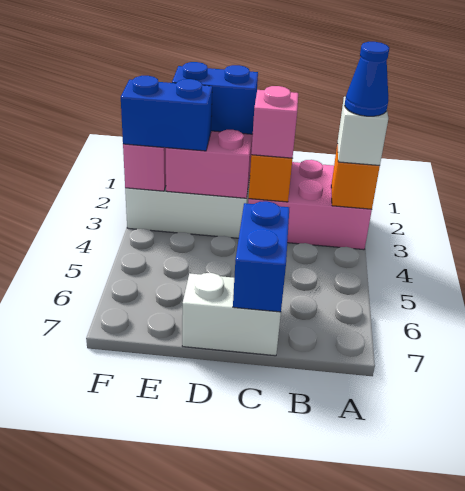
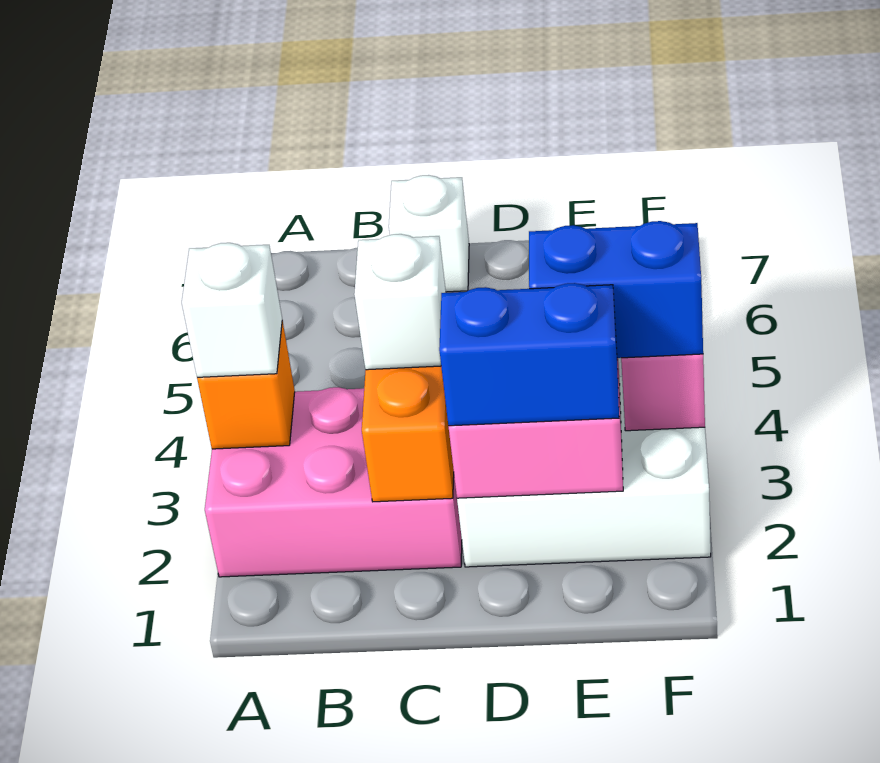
blue 1x1 cone [345,42,389,116] -> none
pink 1x1 brick [251,86,298,158] -> white 1x1 brick [354,234,446,370]
blue 1x2 brick [233,201,289,312] -> none
white 1x2 brick [182,273,281,356] -> white 1x1 brick [389,175,469,292]

